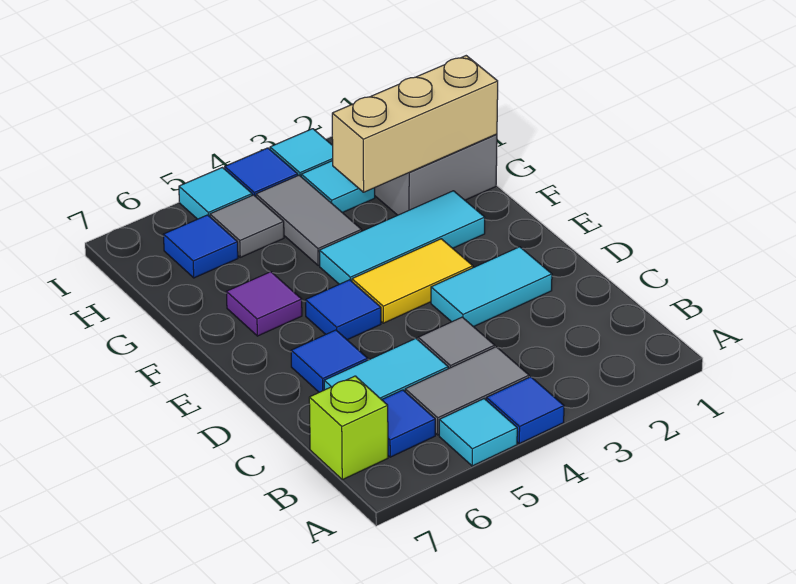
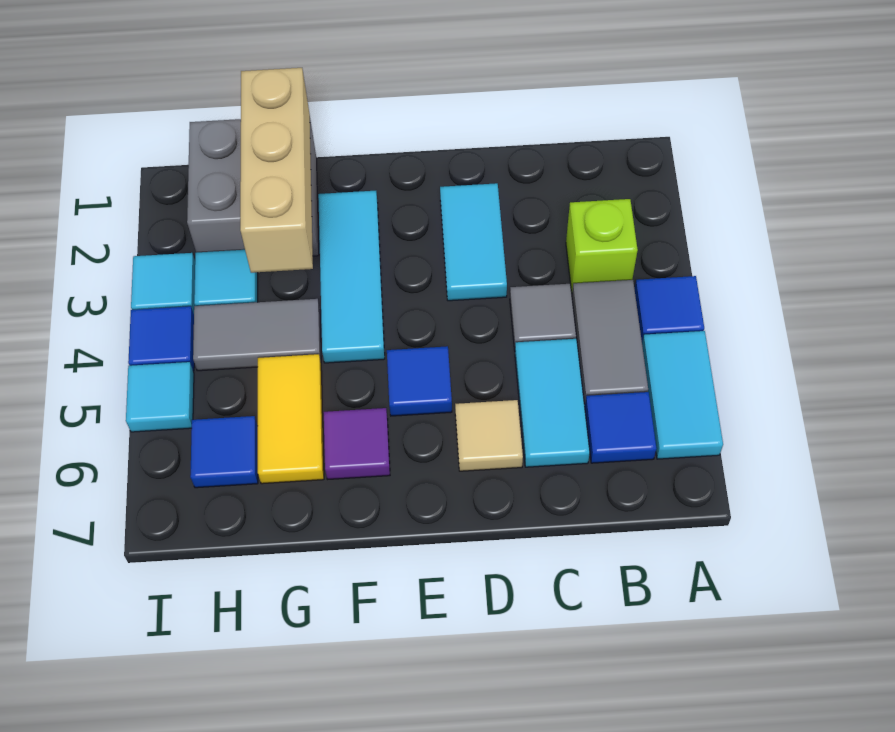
cyan 1x1 tile [439,399,517,466] -> cyan 1x2 tile [642,331,723,459]
lime 1x1 brick [309,376,388,480] -> lime 1x1 brick moved to [566,199,638,293]
blue 1x1 tile [291,330,368,392] -> tan 1x1 tile [455,400,523,471]
yellow 1x2 tile [352,239,473,323] -> yellow 1x2 tile moved to [258,354,324,484]
grey 1x1 tile [210,195,284,257] -> none

